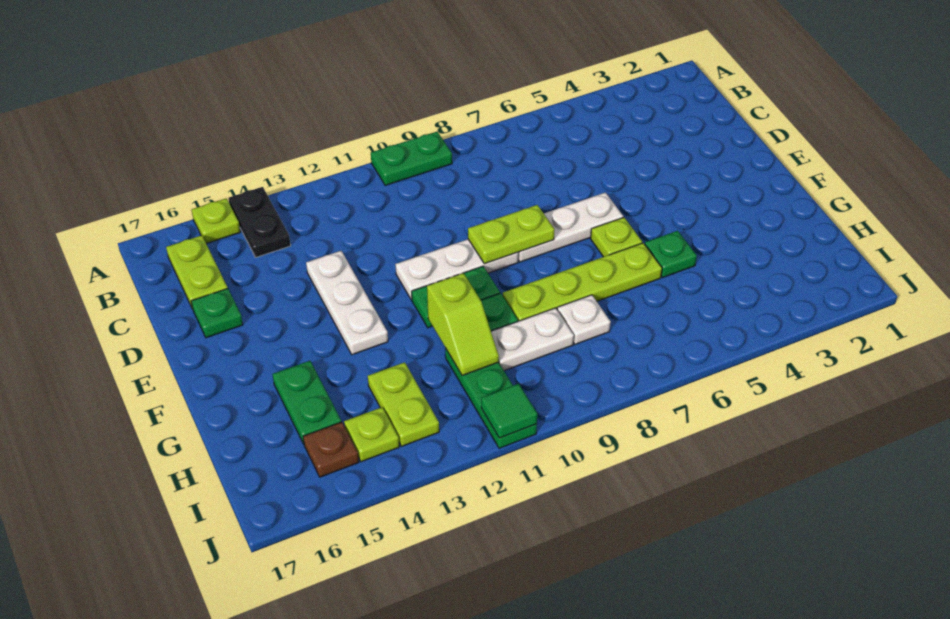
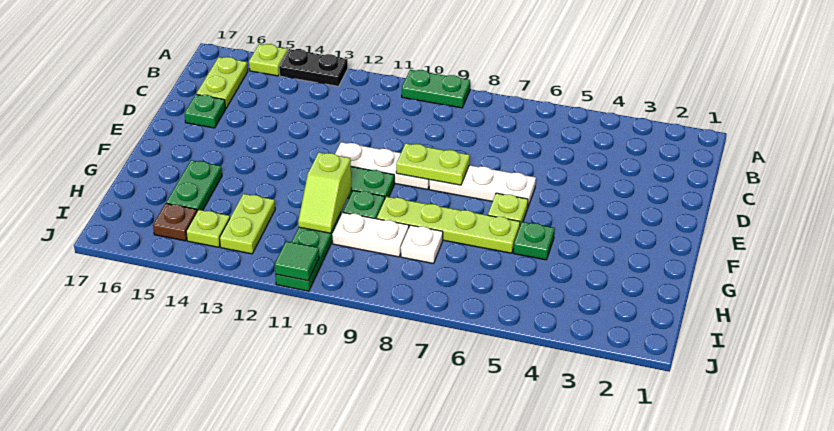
black 1x2 plate [228,187,291,257] -> black 1x2 plate turned to [279,49,348,86]
white 1x3 plate [306,251,388,355] -> none

